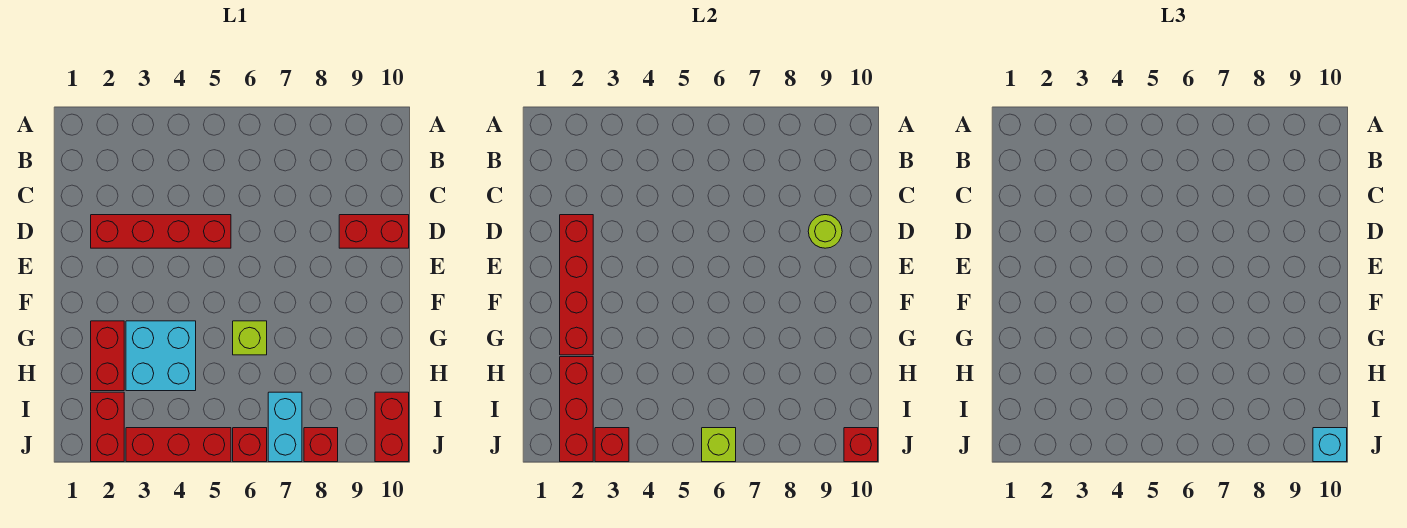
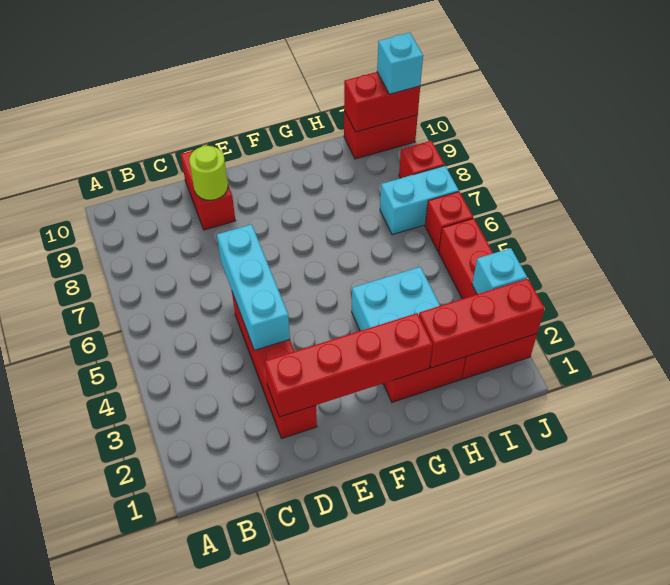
none -> cyan 1x3 brick [217,224,290,350]
lime 1x1 brick [233,321,267,355] -> none
red 1x1 brick [595,428,629,462] -> cyan 1x1 brick [472,248,527,294]
lime 1x1 brick [702,428,736,462] -> none
red 1x1 brick [844,428,878,462] -> red 1x2 brick [344,72,420,132]

